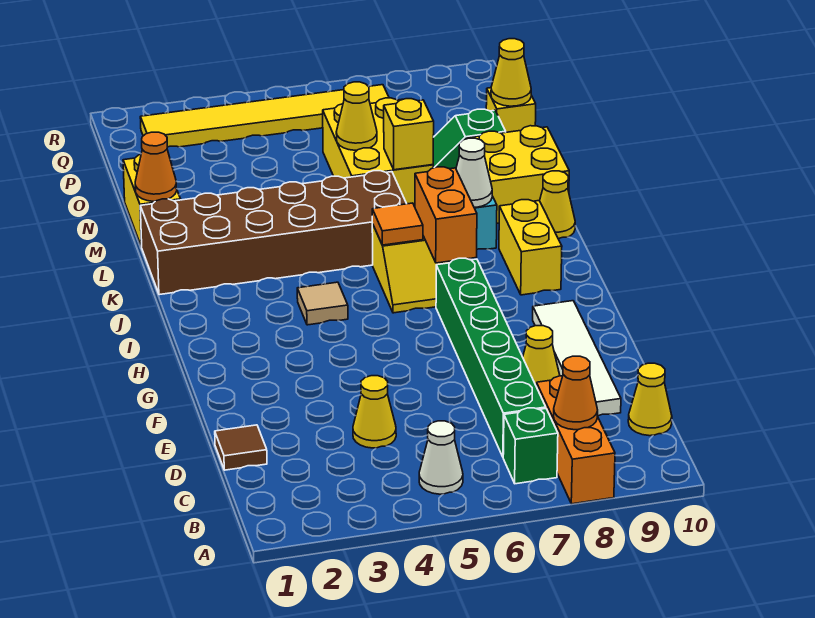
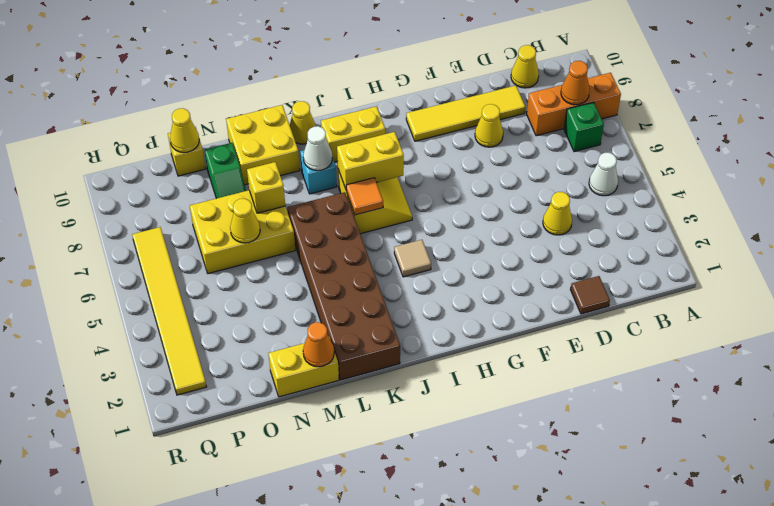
green 1x6 brick [436,258,546,457] -> none
white 1x4 tile [533,301,621,416] -> yellow 1x4 tile [406,86,525,141]
orange 1x2 brick [415,167,477,263] -> yellow 1x2 brick [337,132,404,189]

